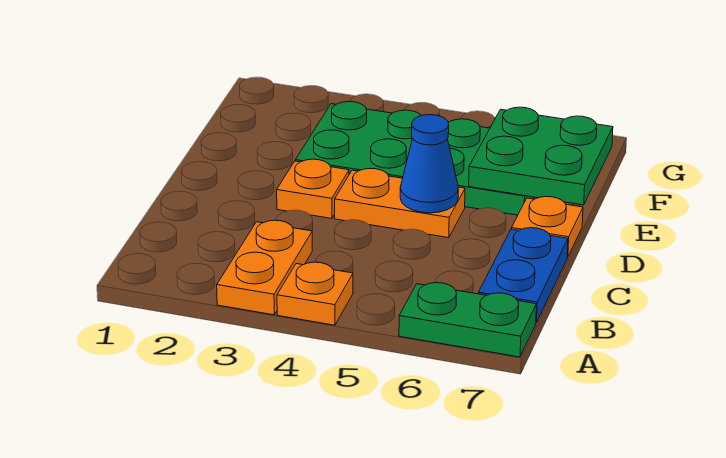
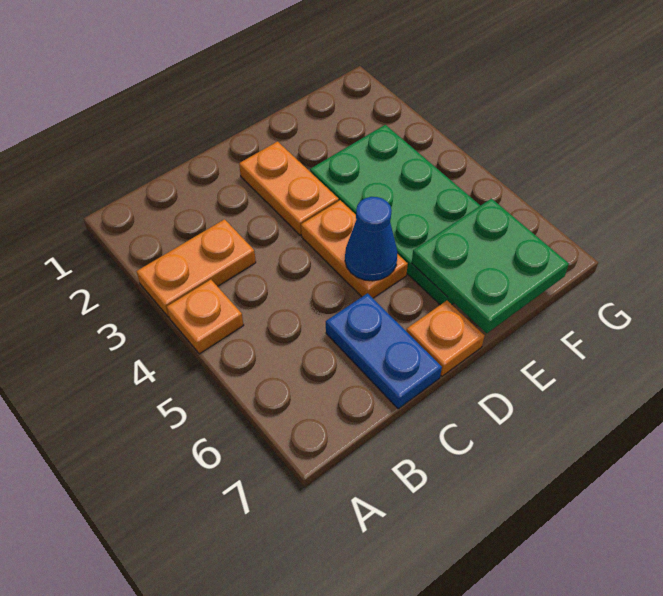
green 1x2 plate [399,283,536,357] -> none
blue 1x2 plate [478,228,568,323] -> blue 1x2 plate turned to [326,293,442,409]
orange 1x1 plate [277,159,349,218] -> orange 1x2 plate [239,141,339,235]

